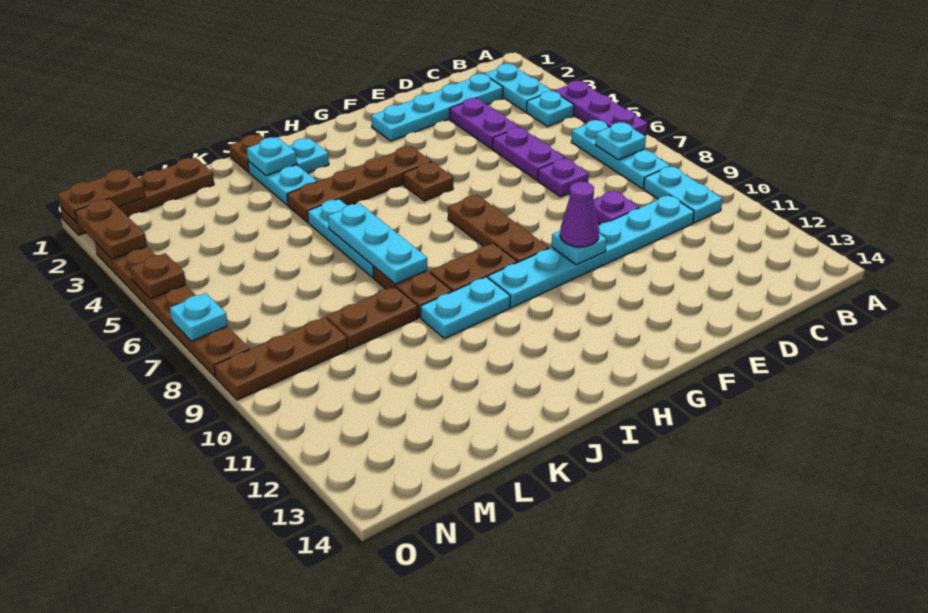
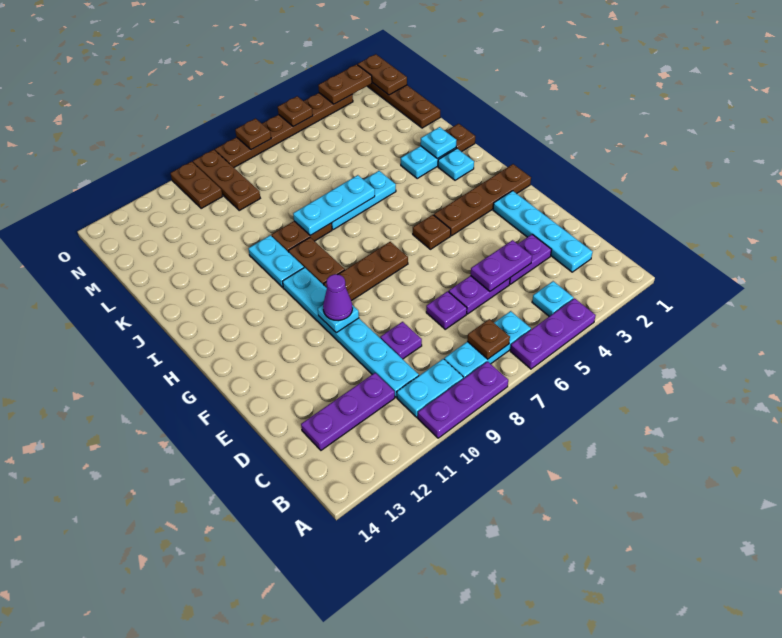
none -> purple 1x3 plate [418,362,508,438]
cyan 1x2 plate [485,64,551,112] -> none
cyan 1x1 plate [596,122,646,160] -> brown 1x1 plate [467,319,510,359]
none -> purple 1x3 plate [301,373,395,450]
none -> purple 1x2 plate [471,240,532,291]
brown 1x4 plate [287,146,431,222] -> brown 1x4 plate turned to [434,164,531,236]
brown 1x2 plate [326,287,418,349] -> brown 1x2 plate moved to [171,162,223,209]
cyan 1x1 plate [170,293,228,341] -> brown 1x1 plate [235,119,271,150]

